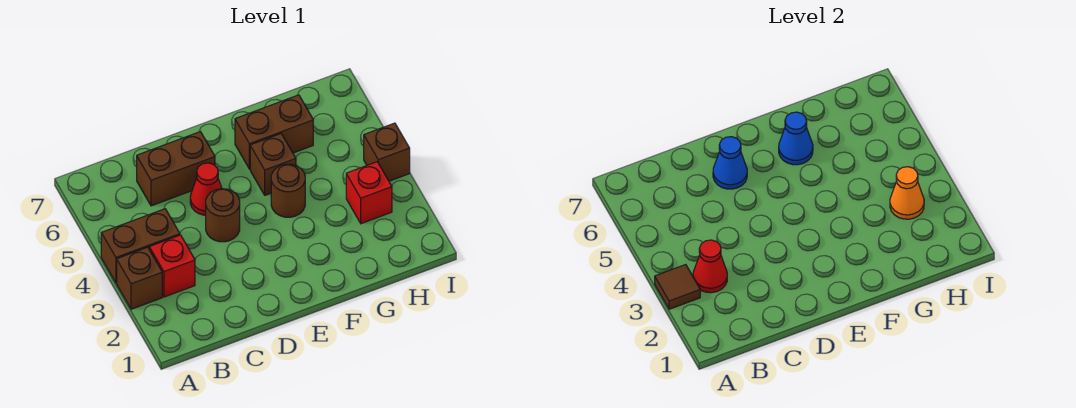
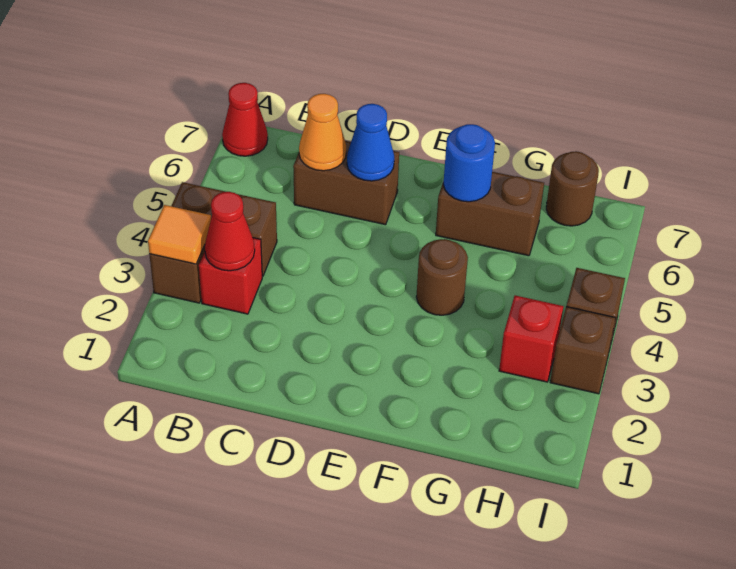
brown 1x1 tile [655,265,700,309] -> orange 1x1 tile [148,205,211,264]
brown 1x1 round brick [206,189,240,242] -> brown 1x1 round brick moved to [546,151,599,226]
red 1x1 cone [190,163,222,215] -> red 1x1 cone moved to [222,83,268,156]
brown 1x1 brick [250,134,296,195] -> brown 1x1 brick moved to [550,307,615,394]
blue 1x1 cone [779,112,813,165] -> blue 1x1 round brick [443,124,495,202]
orange 1x1 cone [890,167,924,219] -> orange 1x1 cone moved to [299,94,346,171]

